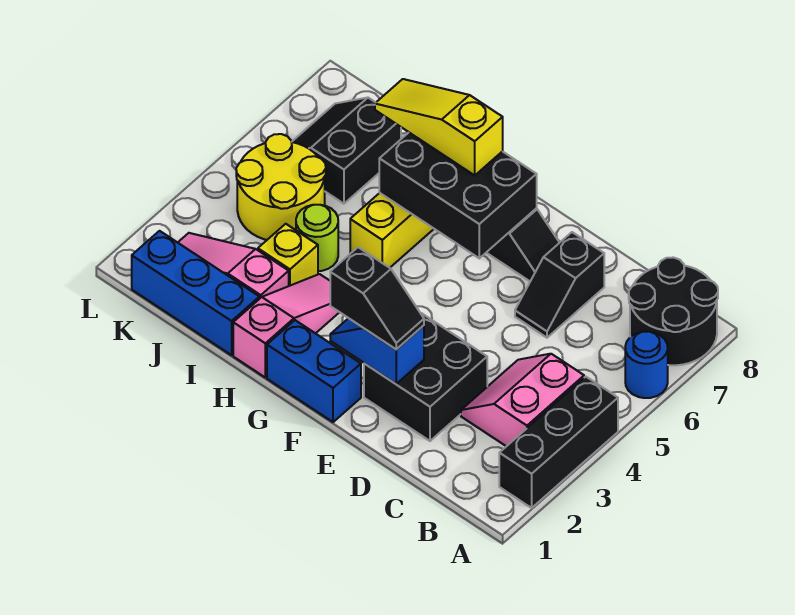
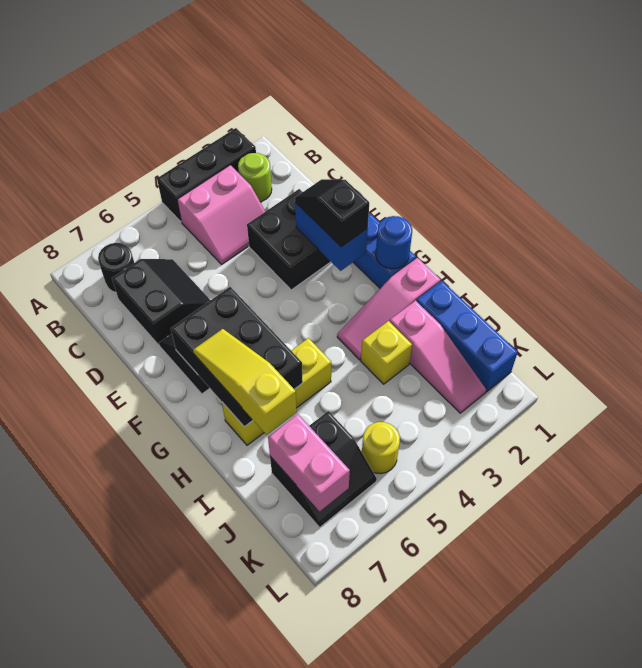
blue 1x1 round brick [625,331,668,398] -> blue 1x1 round brick moved to [376,216,412,269]
black 2x2 round brick [629,257,718,365] -> black 1x1 round brick [98,243,134,293]
black 1x2 slope [515,232,604,338] -> black 2x2 slope [112,259,210,345]
blue 1x2 slope [330,318,424,384] -> blue 1x2 brick [295,203,368,271]
yellow 1x3 slope [375,79,503,175] -> yellow 1x3 slope turned to [193,329,297,435]
lime 1x1 round brick [296,205,338,271] -> lime 1x1 round brick moved to [238,153,272,202]
yellow 2x2 round brick [236,134,326,240] -> yellow 1x1 round brick [362,422,400,474]
none -> pink 1x2 brick [268,414,350,511]

